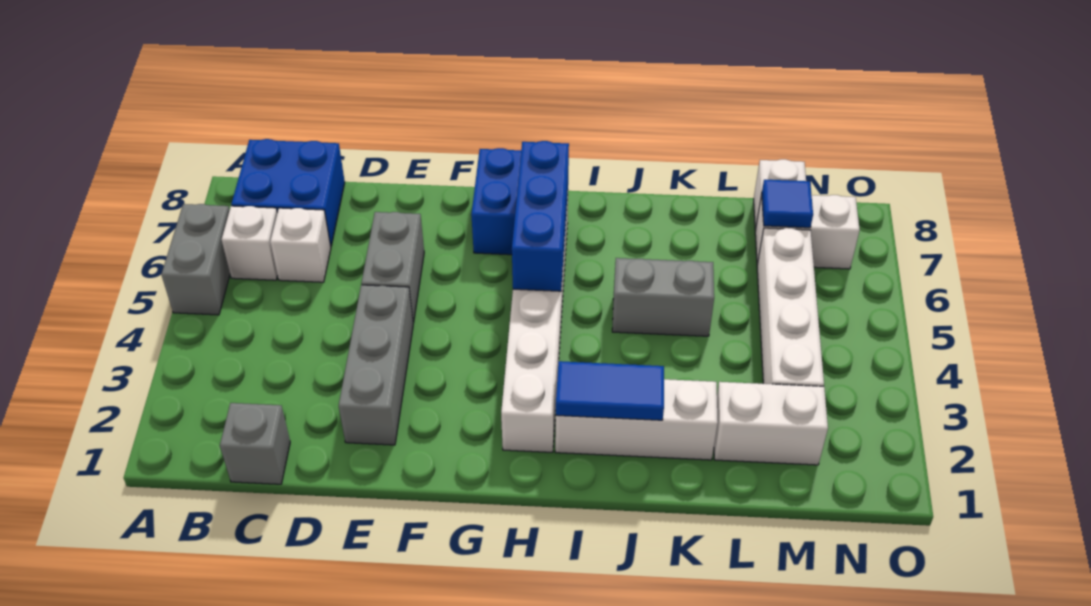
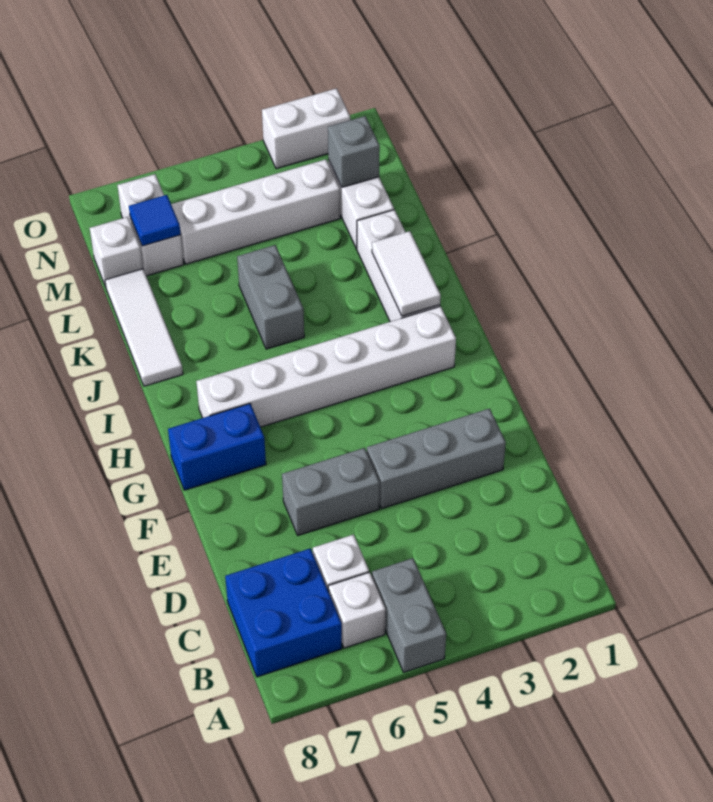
grey 1x2 brick [161,204,230,315] -> grey 1x2 brick turned to [372,558,446,672]
grey 1x1 brick [220,403,290,484] -> grey 1x1 brick moved to [328,116,380,187]
blue 1x3 brick [512,141,569,291] -> none
blue 1x2 tile [556,361,664,420] -> white 1x2 tile [372,231,441,316]
none -> white 1x3 tile [105,269,183,386]
none -> white 1x2 brick [262,88,350,169]

